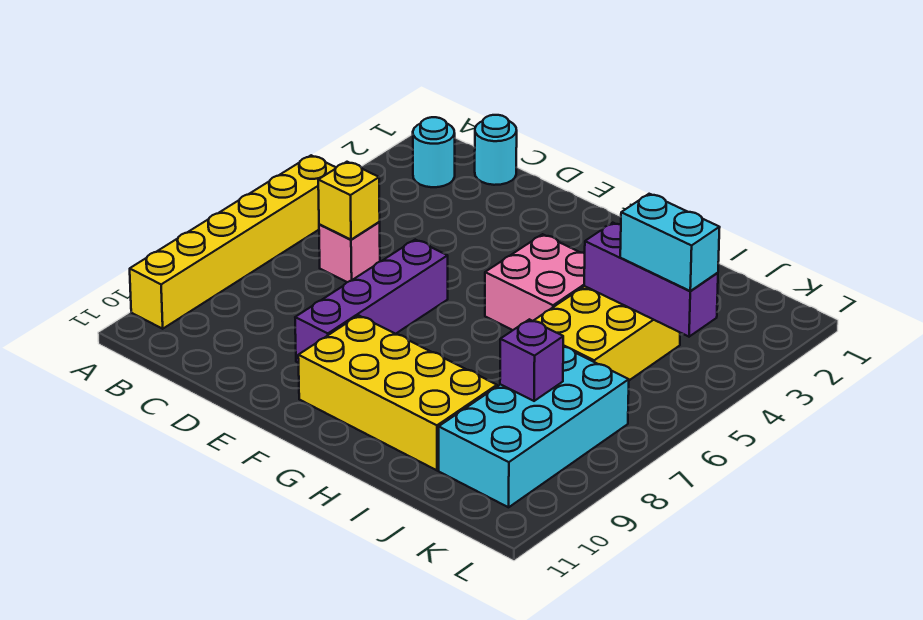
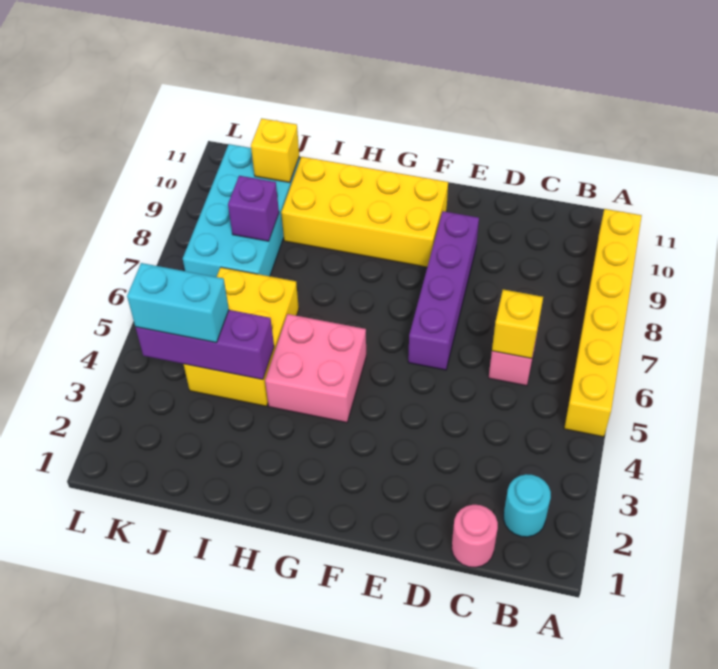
cyan 1x1 round brick [475,115,517,185] -> pink 1x1 round brick [452,505,498,567]
none -> yellow 1x1 brick [251,118,299,183]

